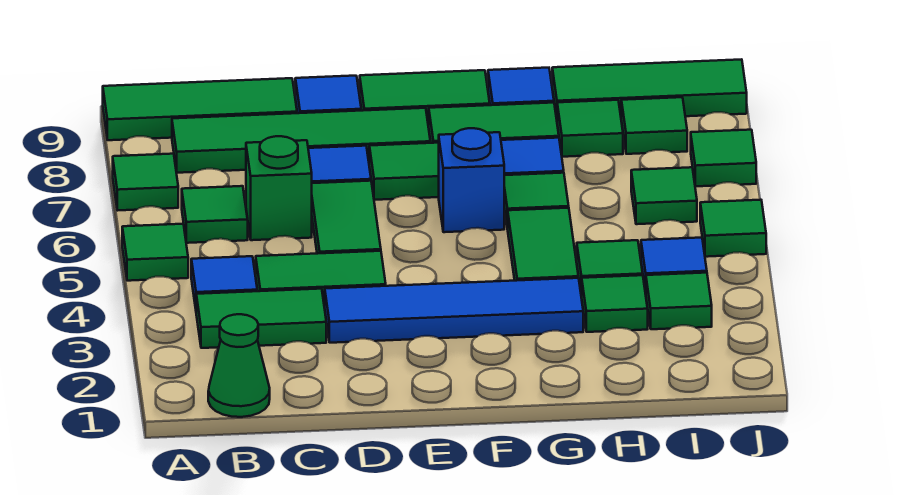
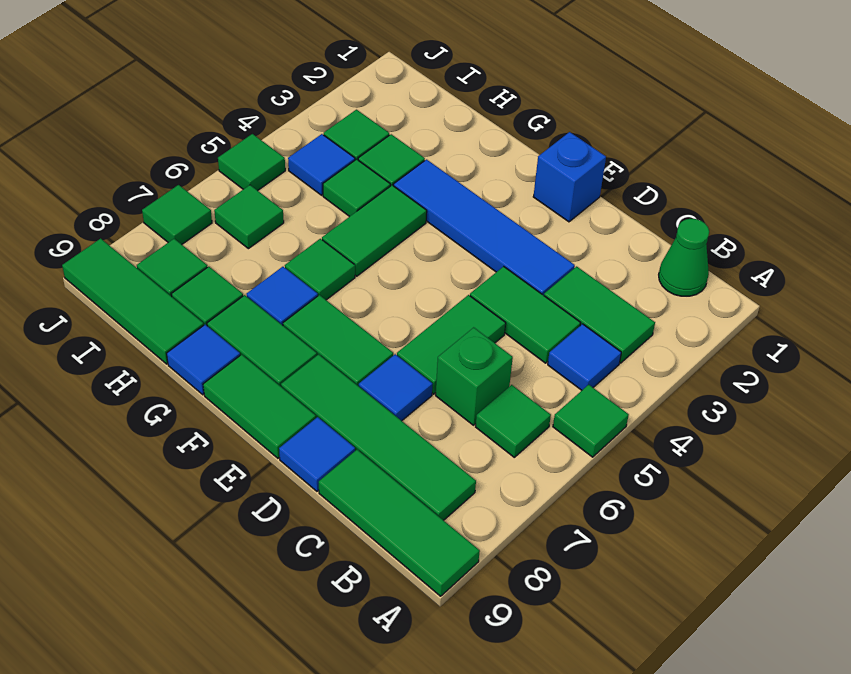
green 1x1 tile [113,154,178,210] -> none
blue 1x1 brick [439,128,504,232] -> blue 1x1 brick moved to [533,132,606,222]

